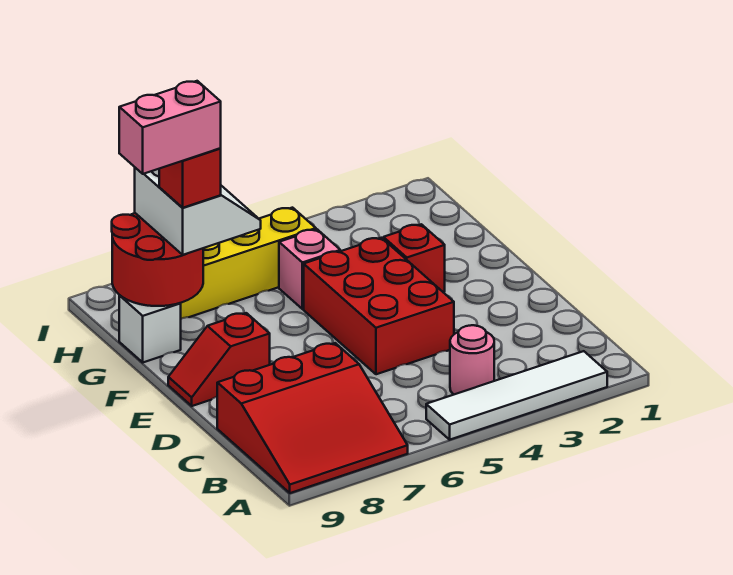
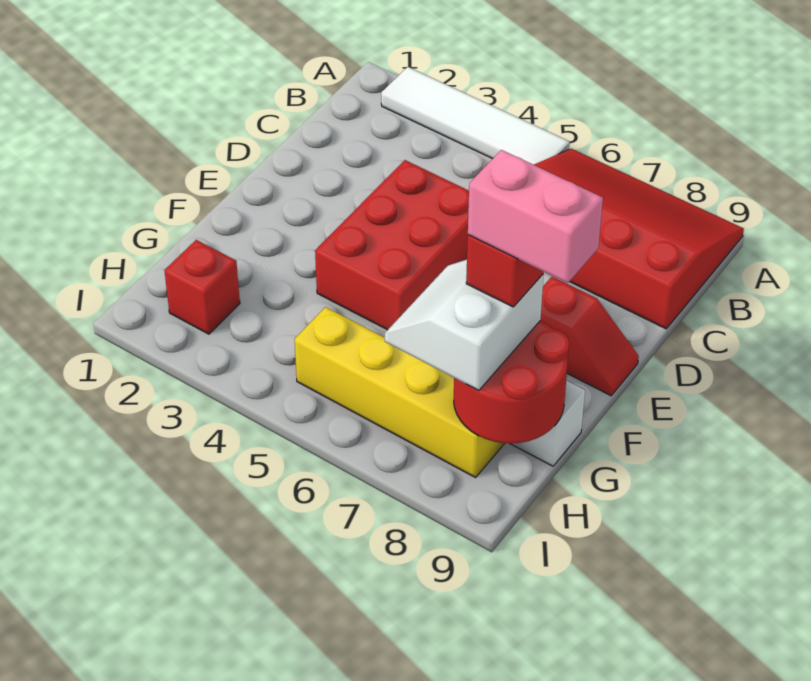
red 3x3 slope [217,343,408,493] -> red 3x4 slope [534,149,744,329]
pink 1x1 round brick [450,325,494,395] -> none
red 1x1 brick [383,224,445,292] -> red 1x1 brick moved to [164,240,240,334]
pink 1x1 brick [279,229,340,309] -> none

